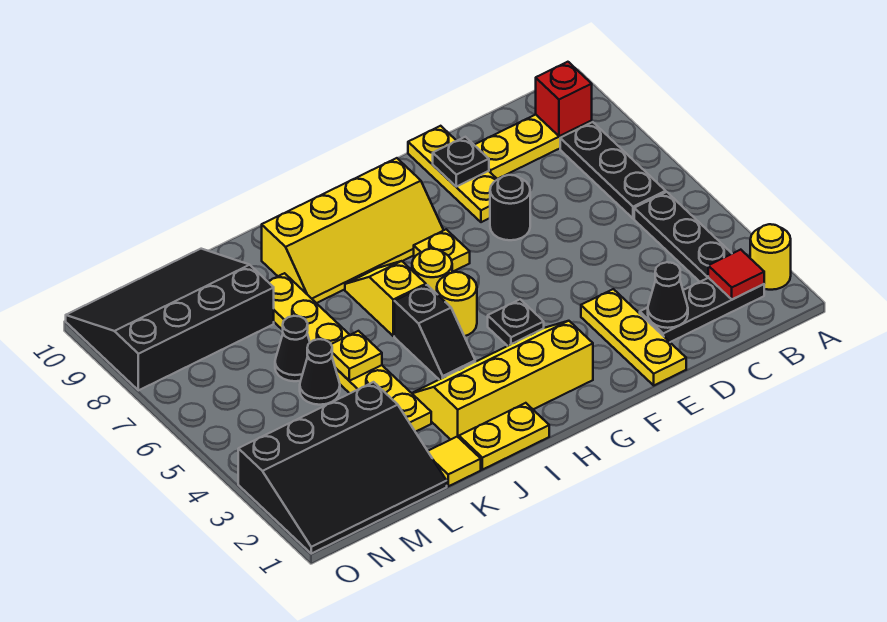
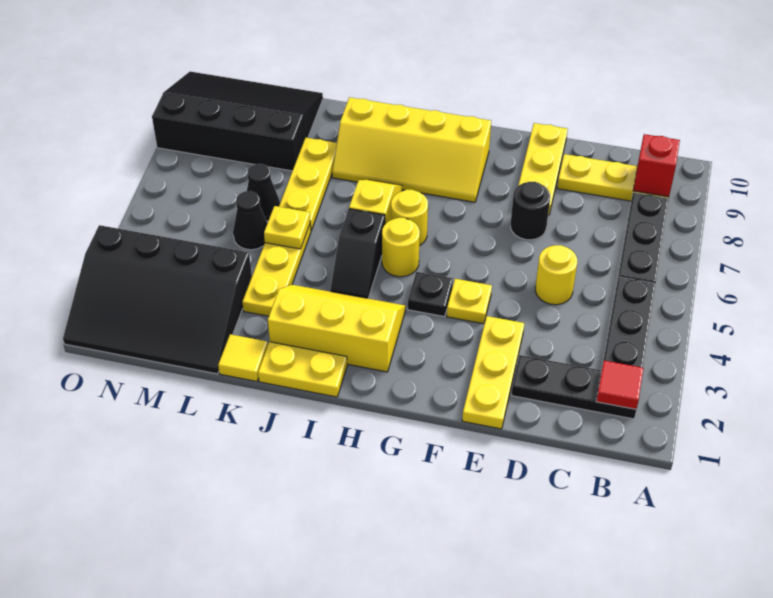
yellow 1x1 round brick [750,224,791,290] -> yellow 1x1 round brick moved to [535,245,577,305]
black 1x1 cone [648,262,688,328] -> none
black 1x1 plate [433,137,489,187] -> none
yellow 2x4 slope [412,321,593,440] -> yellow 2x3 slope [268,285,406,372]
yellow 1x1 plate [414,229,470,272] -> yellow 1x1 plate moved to [447,279,492,324]

